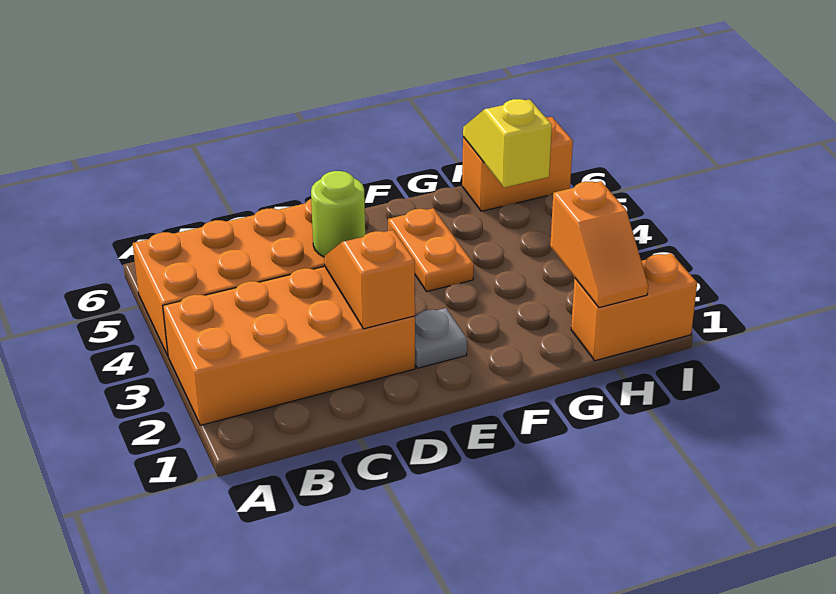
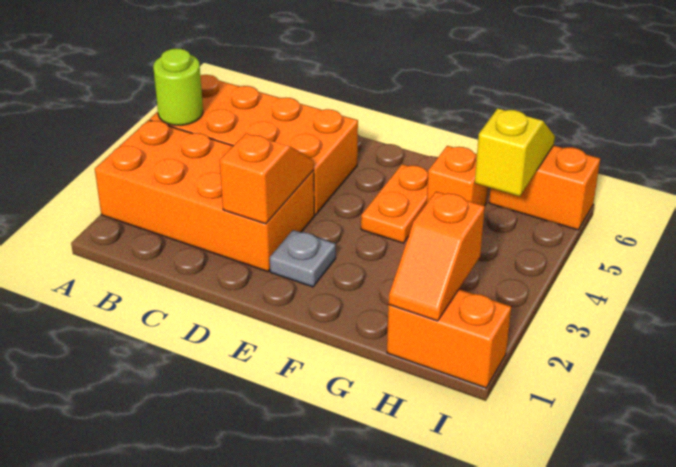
lime 1x1 round brick [311,171,365,257] -> lime 1x1 round brick moved to [153,48,203,125]
none -> orange 1x1 brick [427,146,488,206]

